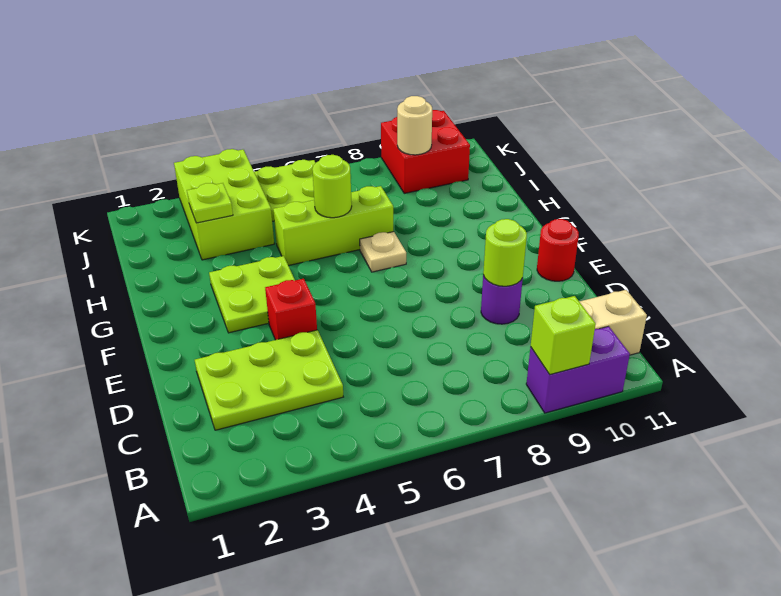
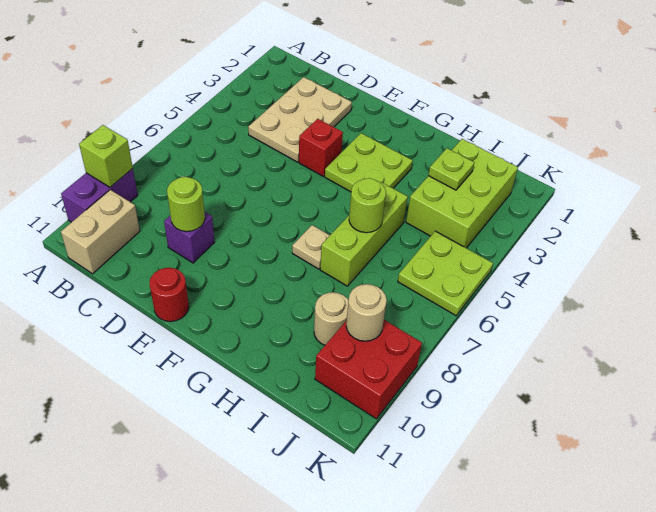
lime 2x3 plate [195,330,343,430] -> tan 2x3 plate [248,77,352,162]
purple 1x1 round brick [481,275,523,324] -> purple 1x1 brick [164,212,215,263]
lime 2x3 brick [174,149,274,260] -> lime 2x3 brick turned to [406,139,518,248]
none -> tan 1x1 round brick [314,292,349,345]

